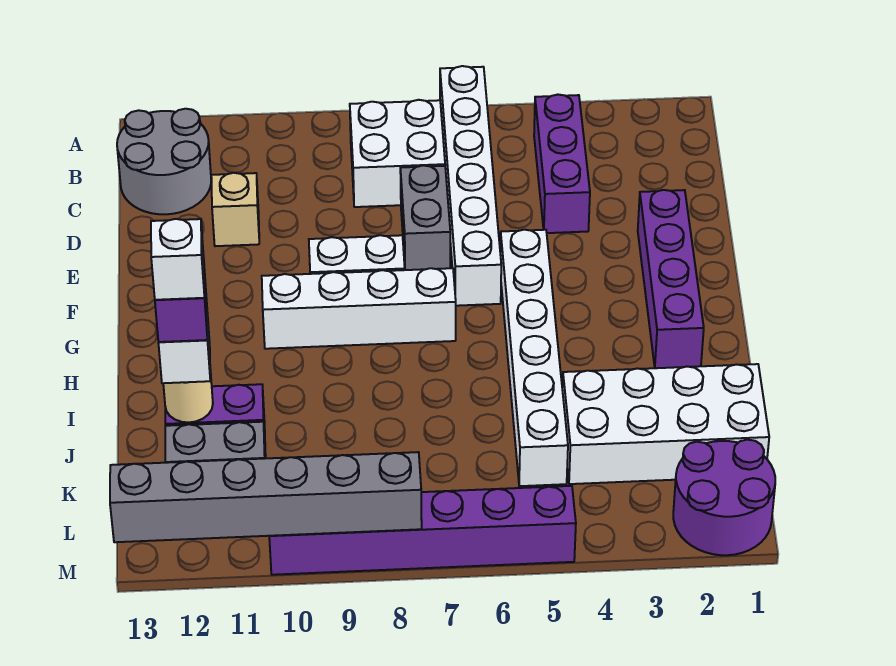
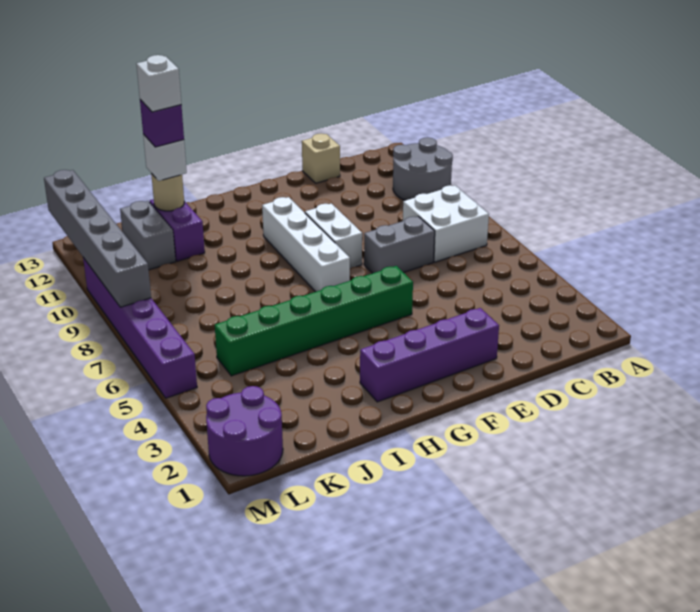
white 1x6 brick [440,66,501,306] -> none
purple 1x3 brick [534,95,590,233] -> none
grey 2x2 round brick [117,109,211,214] -> grey 2x2 round brick moved to [393,137,453,200]
tan 1x1 brick [211,173,259,246] -> tan 1x1 brick moved to [302,134,340,183]
white 1x6 brick [500,230,568,486] -> green 1x6 brick [215,266,413,376]
white 2x4 brick [562,364,769,484] -> none

